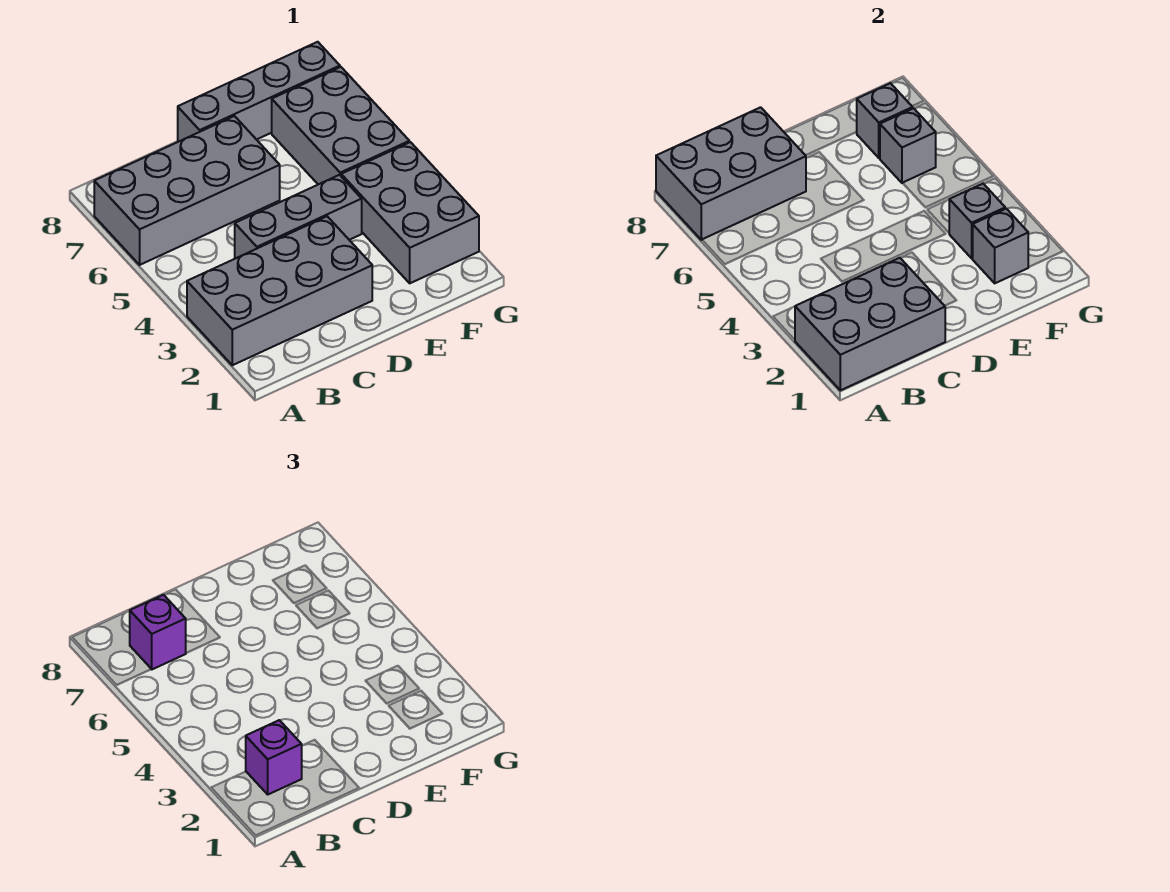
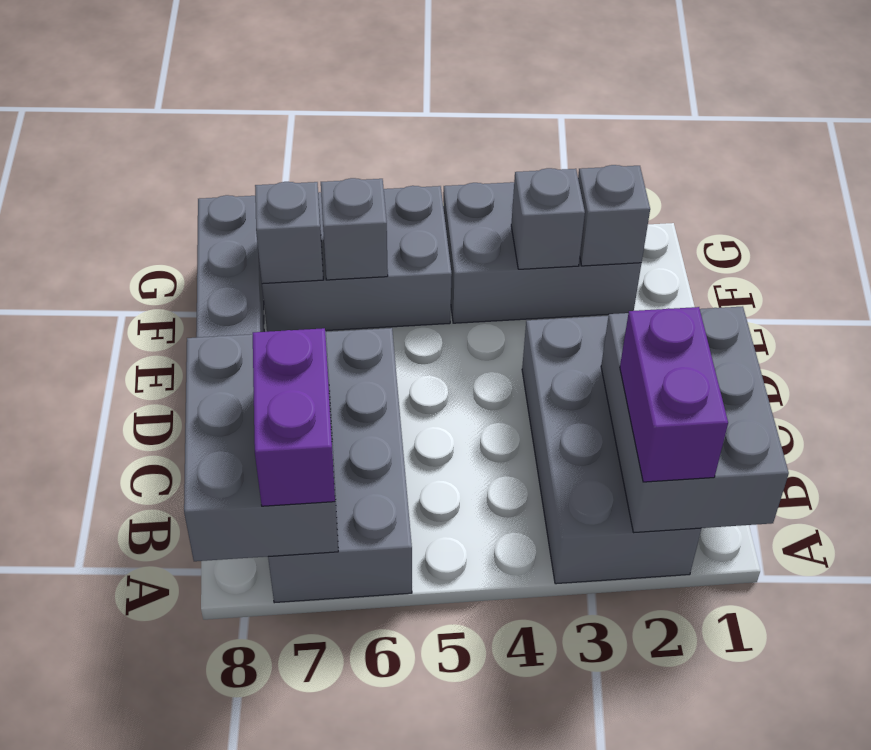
purple 1x1 brick [246,720,302,794] -> purple 1x2 brick [620,307,728,482]
purple 1x1 brick [130,595,186,669] -> purple 1x2 brick [253,328,335,506]
grey 1x3 brick [235,175,362,259] -> none

